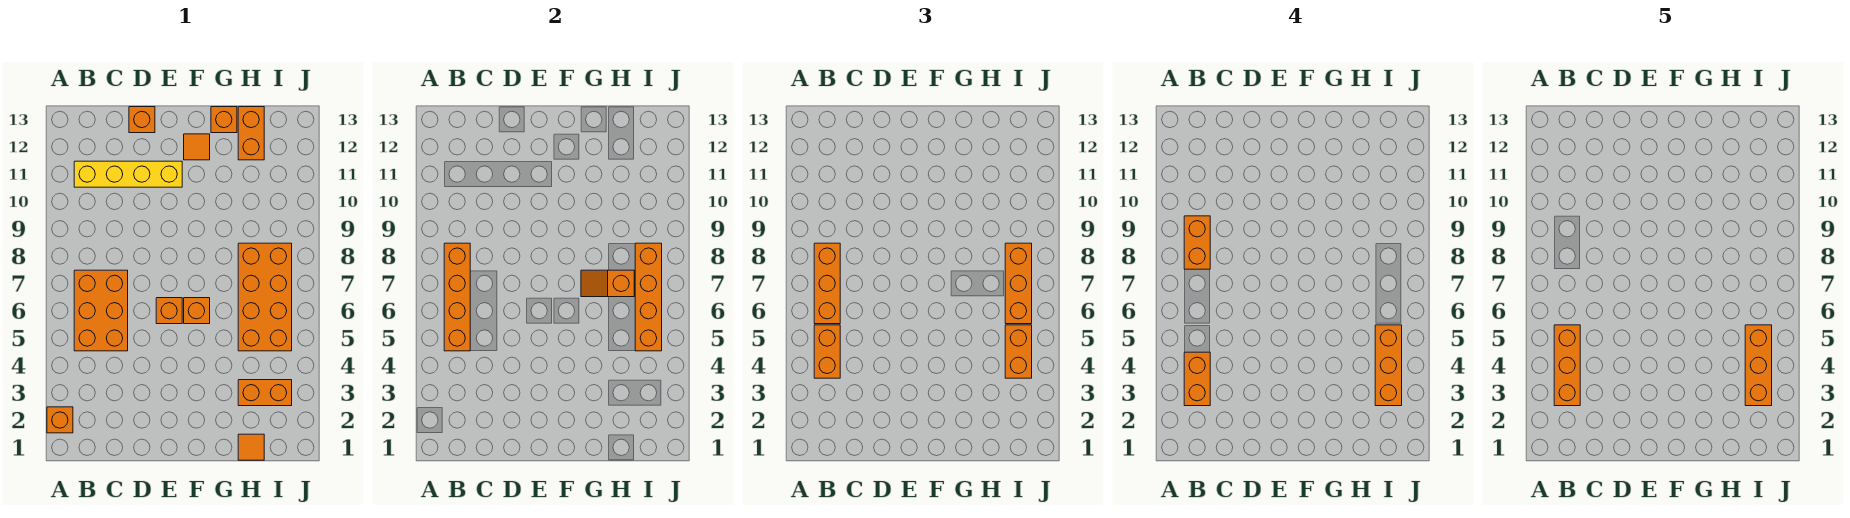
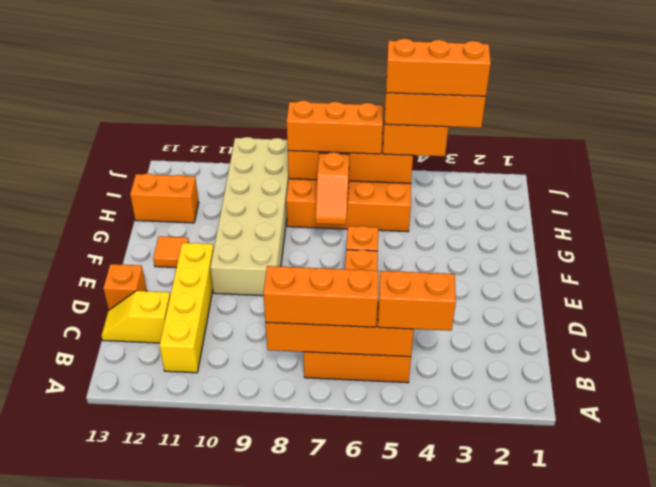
orange 1x1 brick [47,407,73,433] -> none
orange 1x2 brick [1184,352,1210,406] -> none
orange 1x3 brick [1554,325,1580,406] -> none
orange 1x2 brick [1184,216,1210,269] -> none
none -> yellow 1x2 slope [102,291,170,343]
none -> tan 2x6 brick [210,137,289,296]
orange 1x1 brick [211,107,237,133] -> none
orange 1x1 tile [238,434,264,460] -> none
orange 1x2 brick [238,380,292,406] -> none

